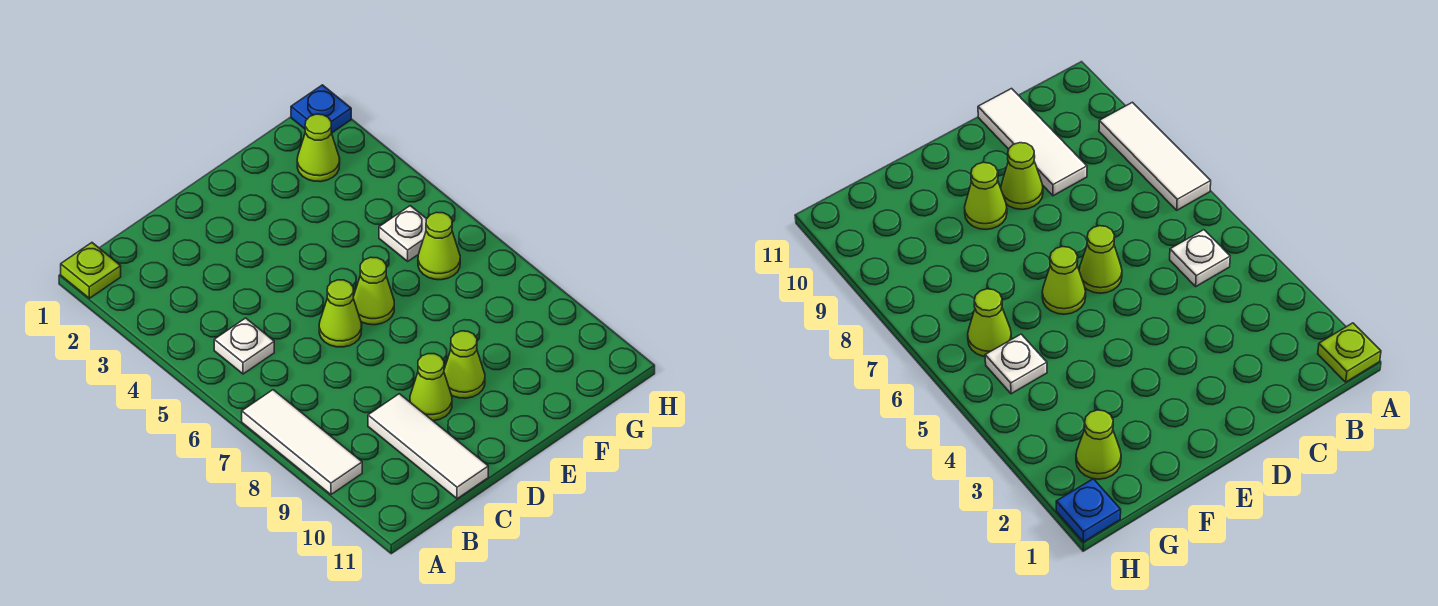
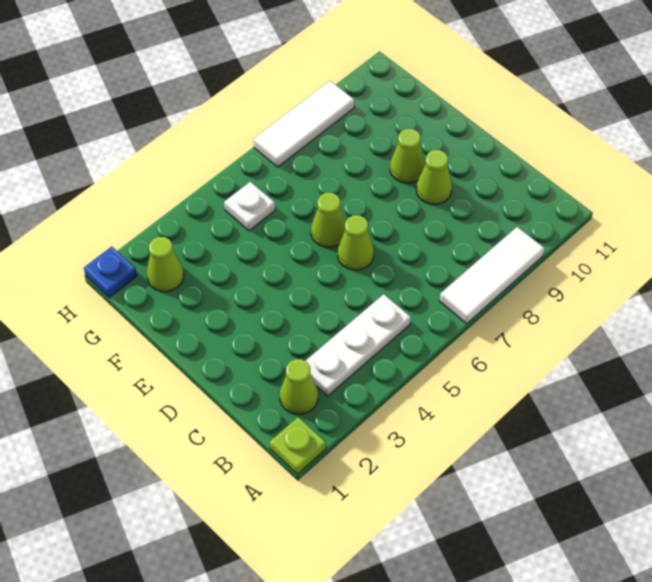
white 1x1 plate [214,318,274,374] -> white 1x3 plate [306,294,411,396]
white 1x3 tile [368,394,488,499] -> white 1x3 tile moved to [253,81,354,167]
lime 1x1 cone [418,212,460,280] -> lime 1x1 cone moved to [280,359,318,414]

